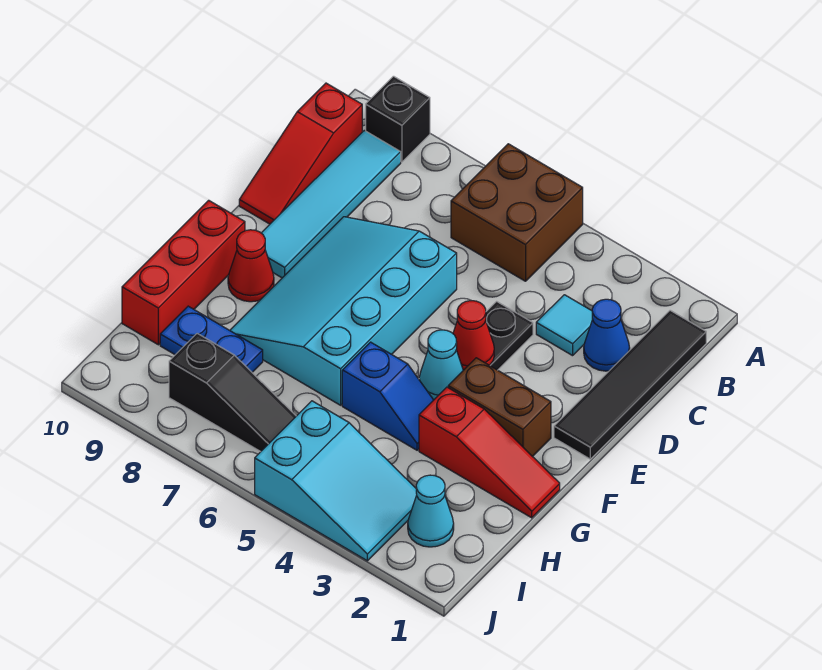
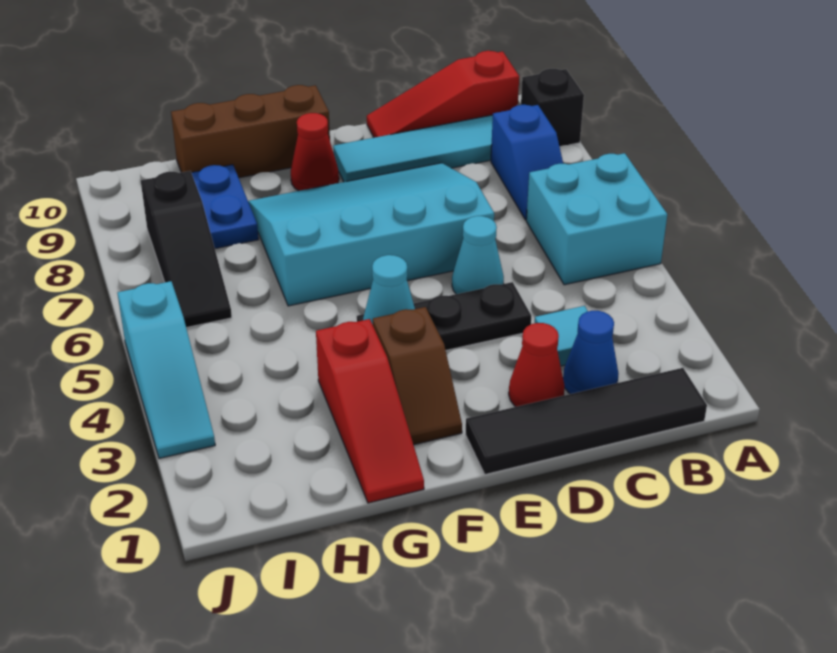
brown 2x2 brick [451,144,583,281] -> cyan 2x2 brick [526,153,667,285]
red 1x1 cone [453,301,494,370] -> red 1x1 cone moved to [509,323,565,407]
brown 1x2 brick [448,358,551,457] -> brown 1x2 slope [373,307,462,445]
red 1x3 brick [122,200,245,345] -> brown 1x3 brick [171,85,330,178]
blue 1x2 slope [342,342,433,450] -> blue 1x2 slope moved to [491,105,563,220]
cyan 1x1 cone [408,475,454,547] -> cyan 1x1 cone moved to [452,216,504,294]
cyan 2x3 slope [255,401,417,561] -> cyan 1x3 slope [117,281,215,458]

